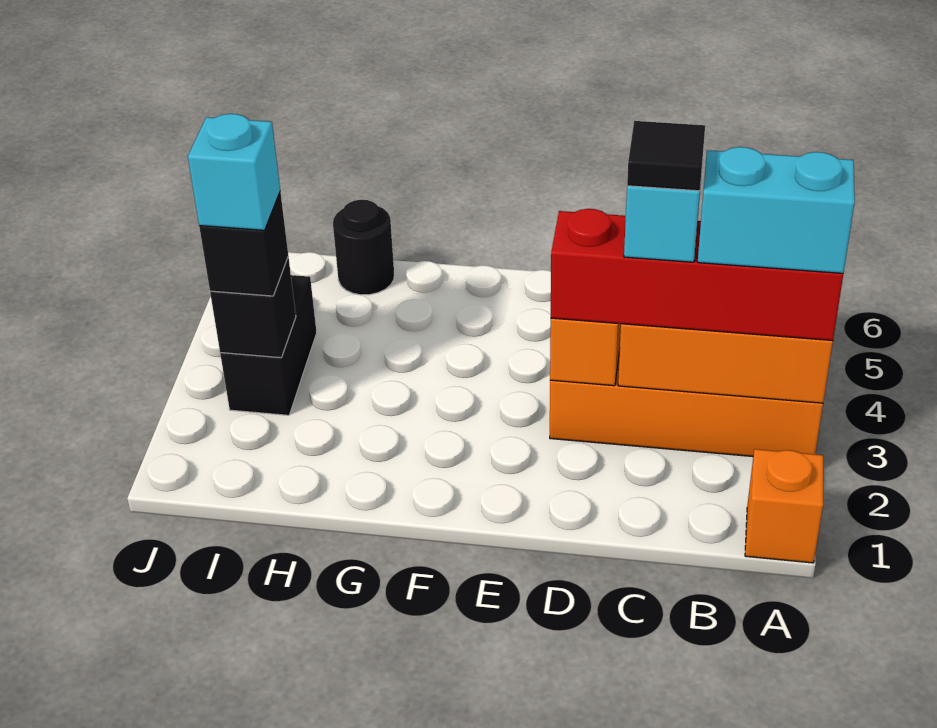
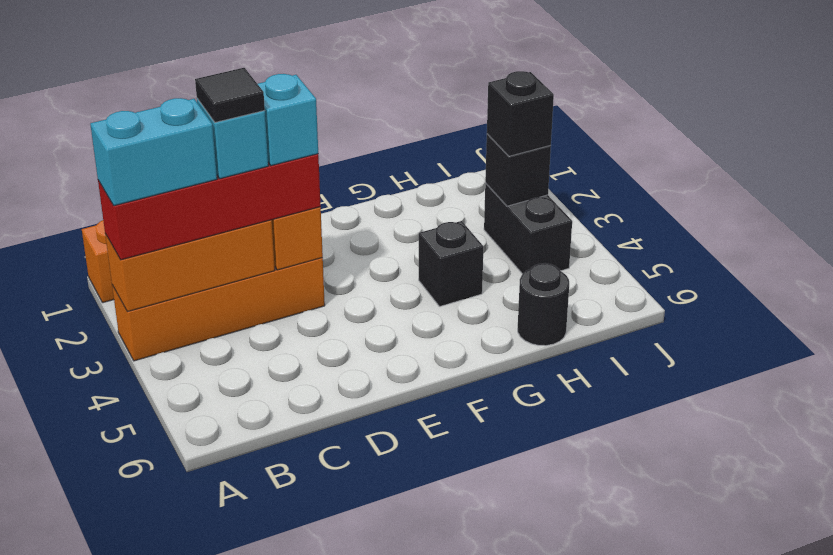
none -> black 1x1 brick [419,221,484,307]
cyan 1x1 brick [188,114,280,230] -> cyan 1x1 brick moved to [258,74,318,166]

